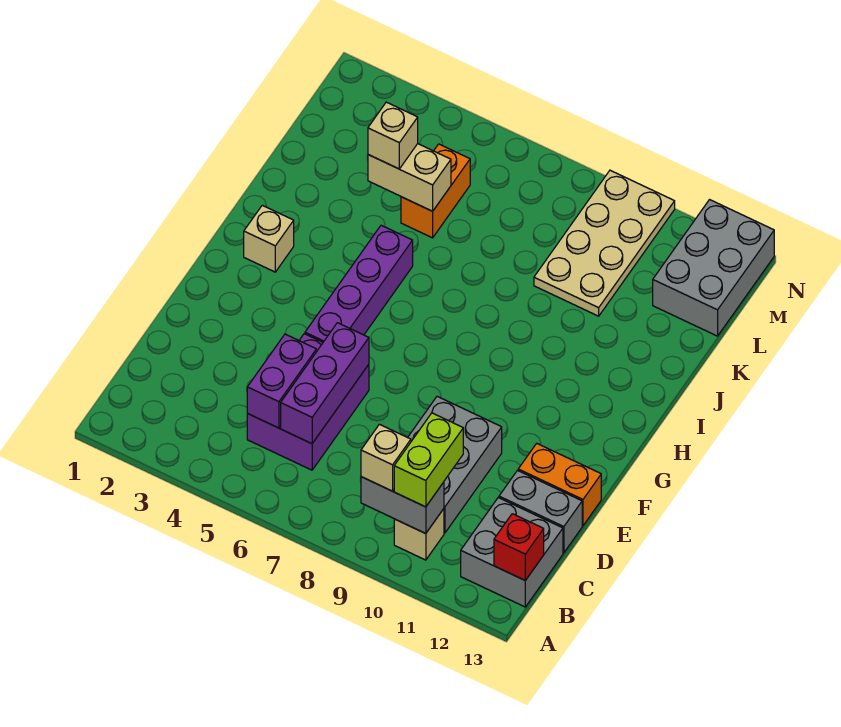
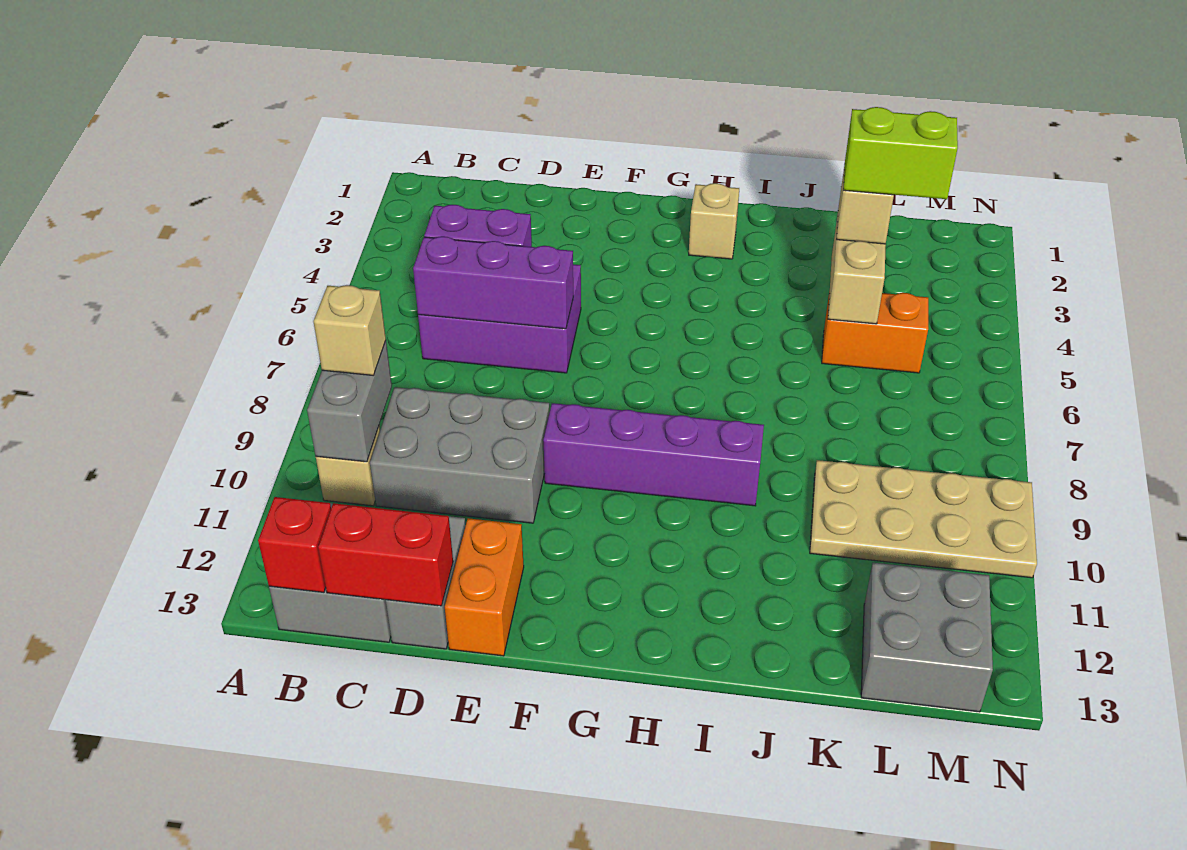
lime 1x2 brick [394,413,463,507] -> lime 1x2 brick moved to [843,107,958,199]
none -> red 1x2 brick [318,503,453,606]
purple 1x4 brick [305,225,413,342] -> purple 1x4 brick moved to [543,403,764,506]
grey 2x3 brick [653,200,774,336] -> grey 2x2 brick [861,563,993,712]

